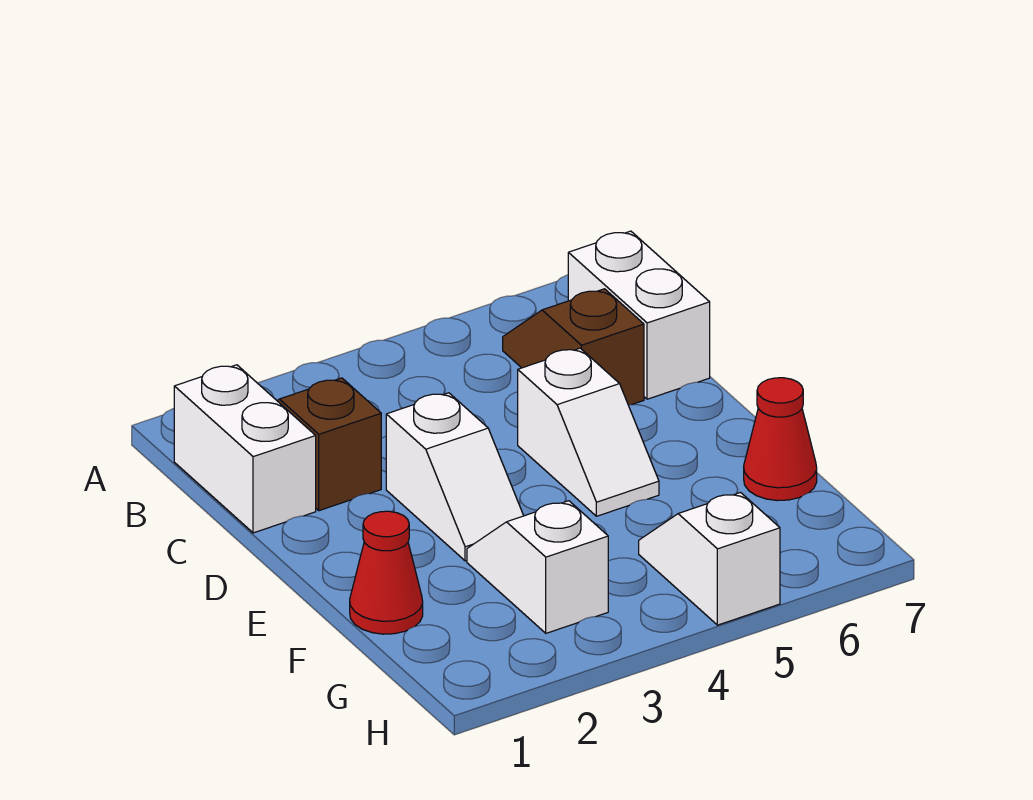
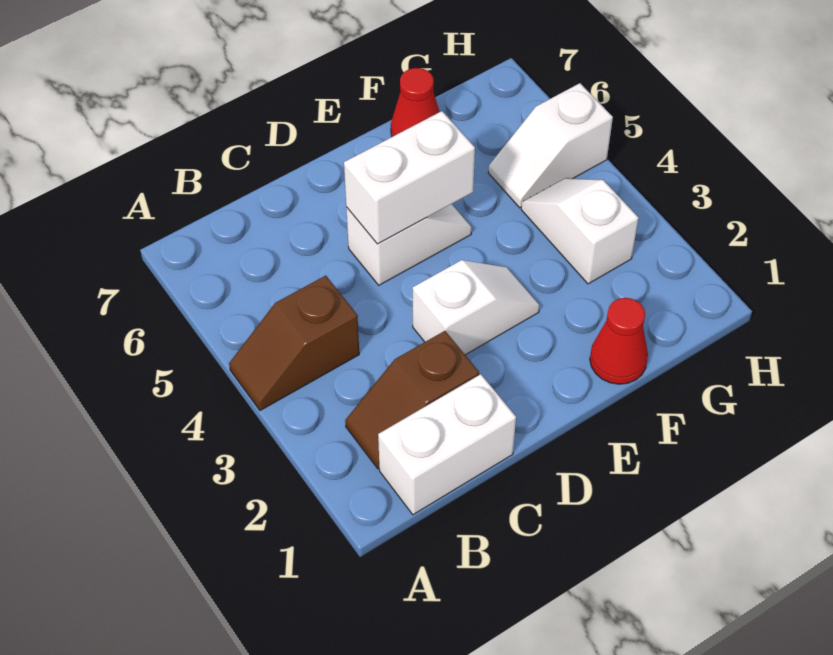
brown 1x2 slope [503,289,644,405] -> brown 1x2 slope moved to [229,276,359,410]
white 1x2 brick [568,231,710,399] -> white 1x2 brick moved to [344,111,475,244]
white 1x2 slope [467,501,608,633] -> white 1x2 slope turned to [521,178,639,284]

